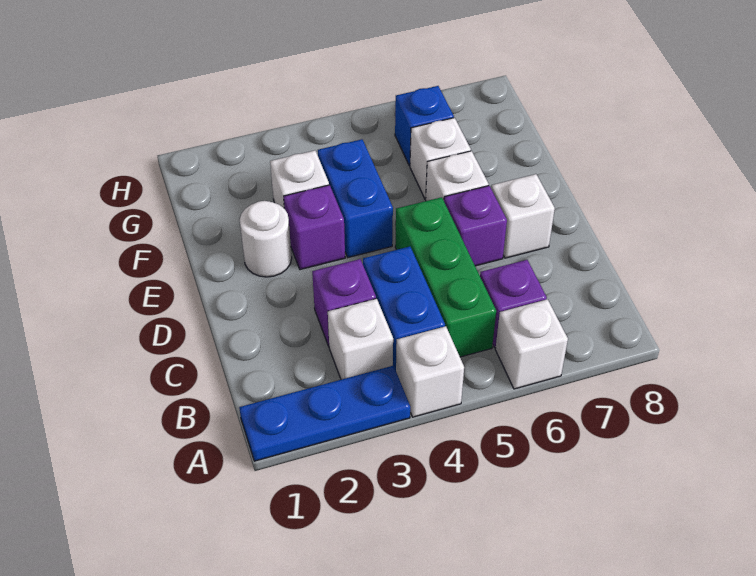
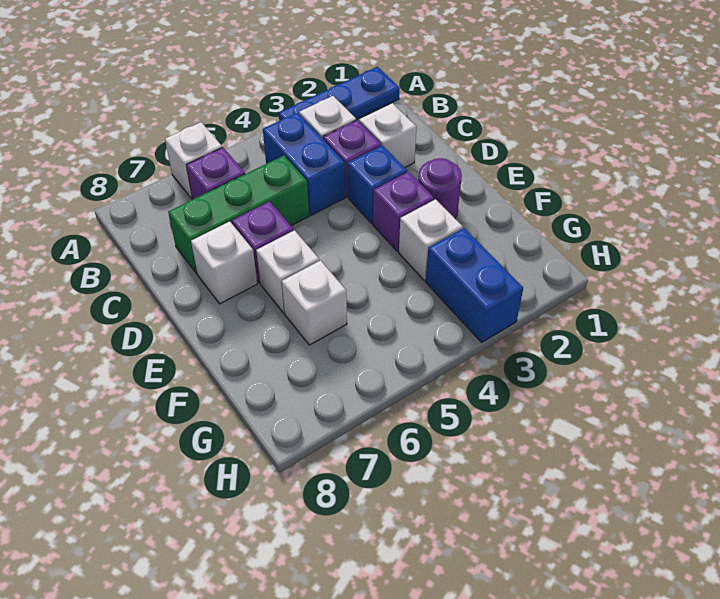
white 1x1 brick [396,326,464,417] -> white 1x1 brick moved to [359,103,416,168]
green 1x3 brick [395,197,496,357] -> green 1x3 brick turned to [168,156,309,274]
white 1x1 round brick [240,201,292,277] -> purple 1x1 round brick [418,158,462,218]
blue 1x2 brick [318,139,393,257] -> blue 1x2 brick moved to [426,228,523,342]
blue 1x1 brick [395,86,454,166] -> blue 1x1 brick moved to [348,145,407,224]

